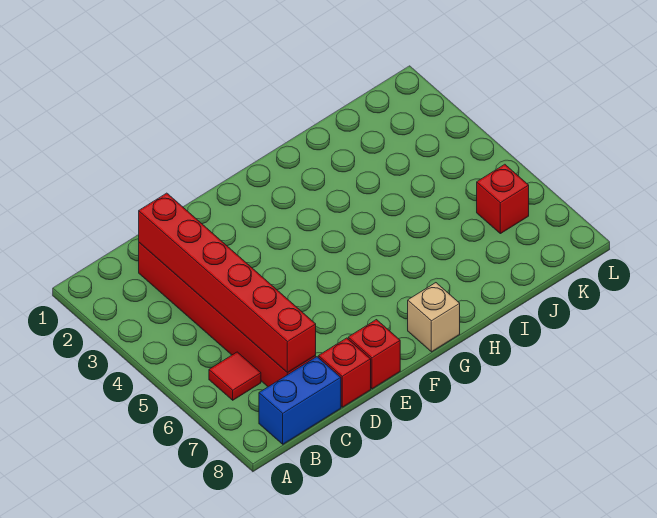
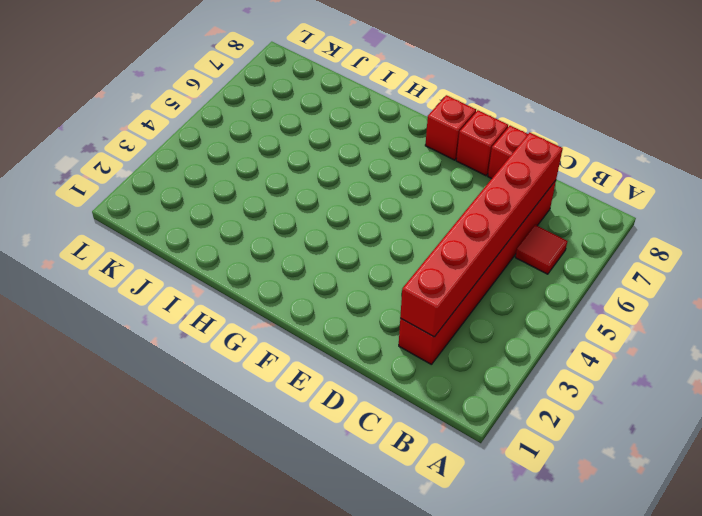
blue 1x2 brick [259,357,341,444] -> none
tan 1x1 brick [408,283,460,352] -> none
red 1x1 brick [477,164,529,234] -> red 1x1 brick moved to [425,95,476,160]

